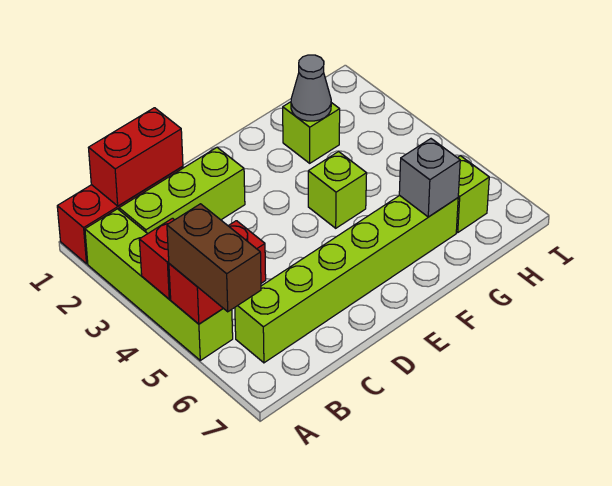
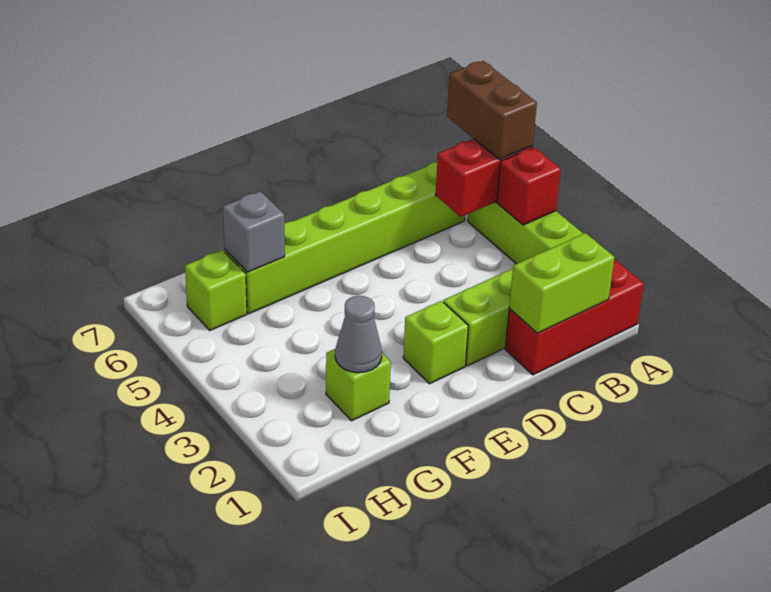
red 1x2 brick [89,108,183,206] -> lime 1x2 brick [509,233,614,333]
lime 1x1 brick [308,152,367,228] -> lime 1x1 brick moved to [403,301,468,384]

